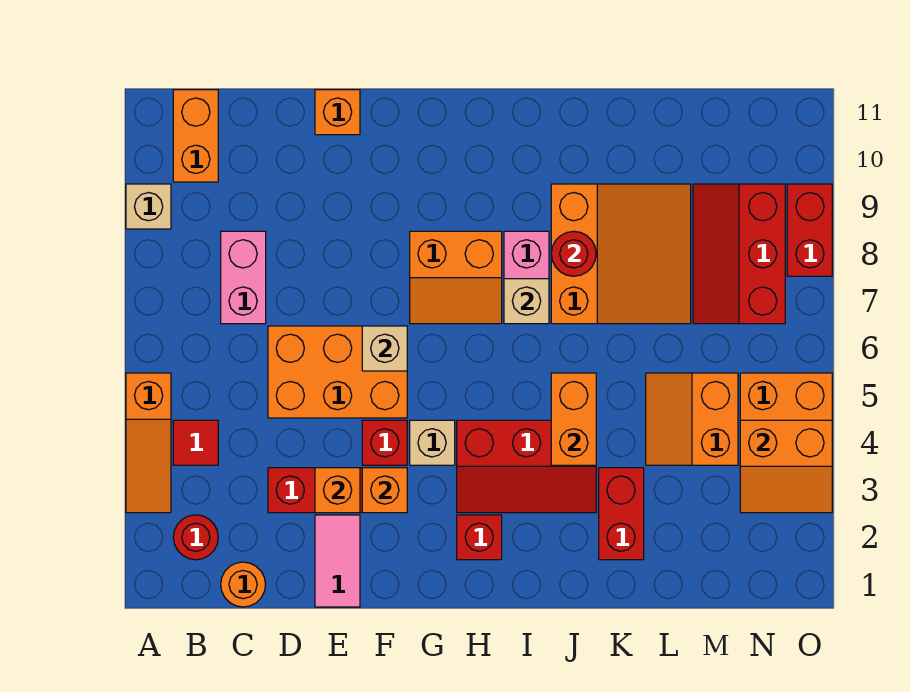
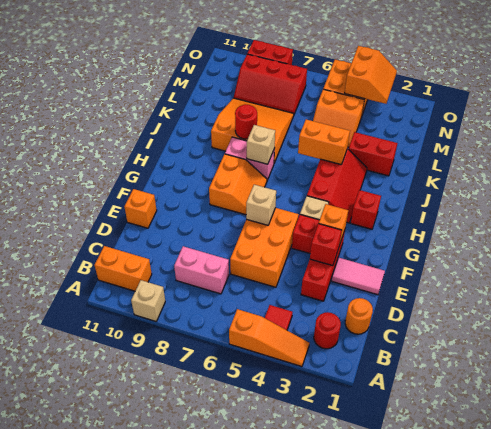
orange 1x1 brick [315,468,360,513] -> red 1x1 brick [310,224,342,266]

